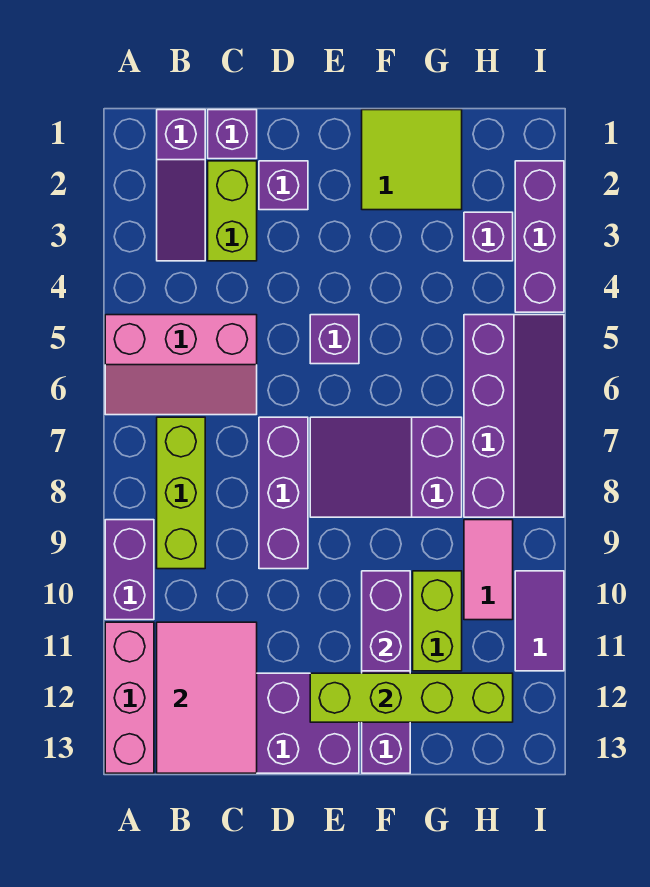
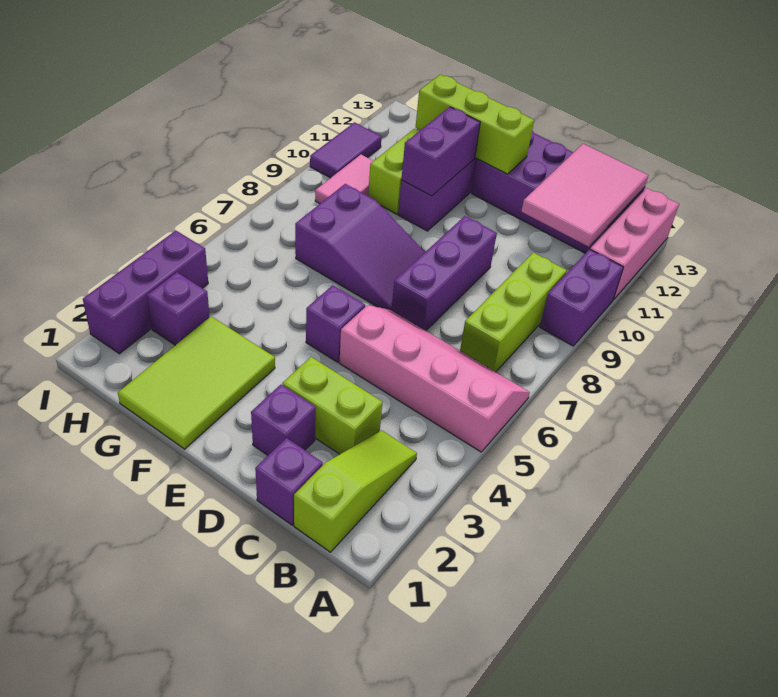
pink 2x3 slope [105,315,257,415] -> pink 2x4 slope [339,305,530,452]
purple 1x3 slope [157,110,205,261] -> lime 1x3 slope [294,430,417,552]
lime 1x2 brick [208,161,257,261] -> lime 1x2 brick turned to [282,357,383,454]
lime 1x4 brick [310,673,513,722] -> lime 1x3 brick [416,75,534,174]
lime 2x2 tile [362,110,462,210] -> lime 2x3 tile [118,317,275,449]
purple 2x4 slope [464,315,564,517] -> none

